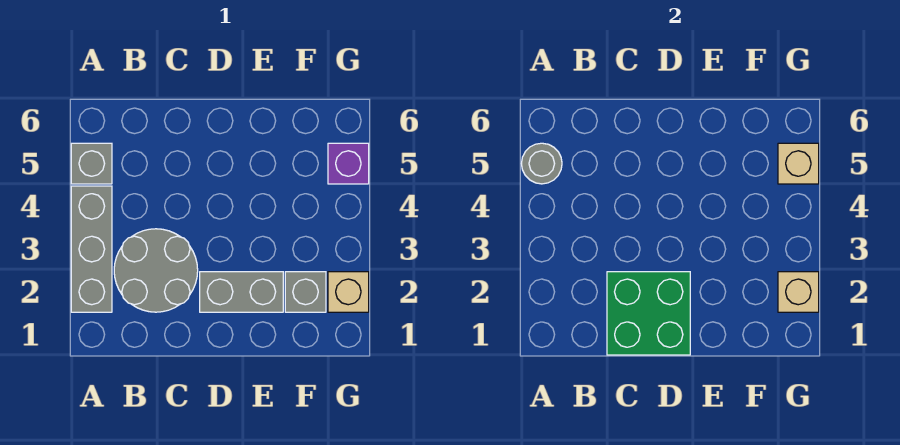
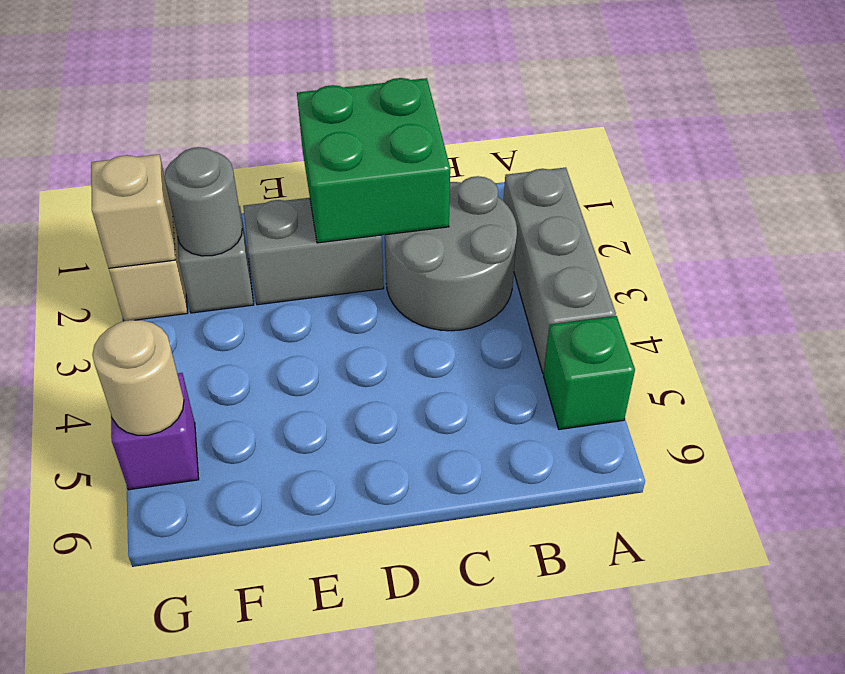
grey 1x1 brick [71,143,112,184] -> green 1x1 brick [544,316,635,429]
grey 1x1 round brick [521,143,562,184] -> grey 1x1 round brick moved to [164,147,242,256]
tan 1x1 brick [778,143,819,184] -> tan 1x1 round brick [92,320,184,435]

